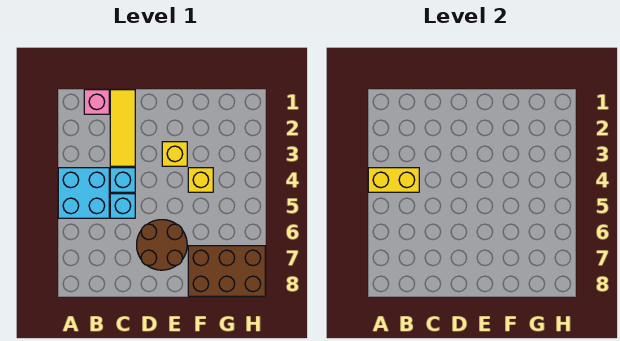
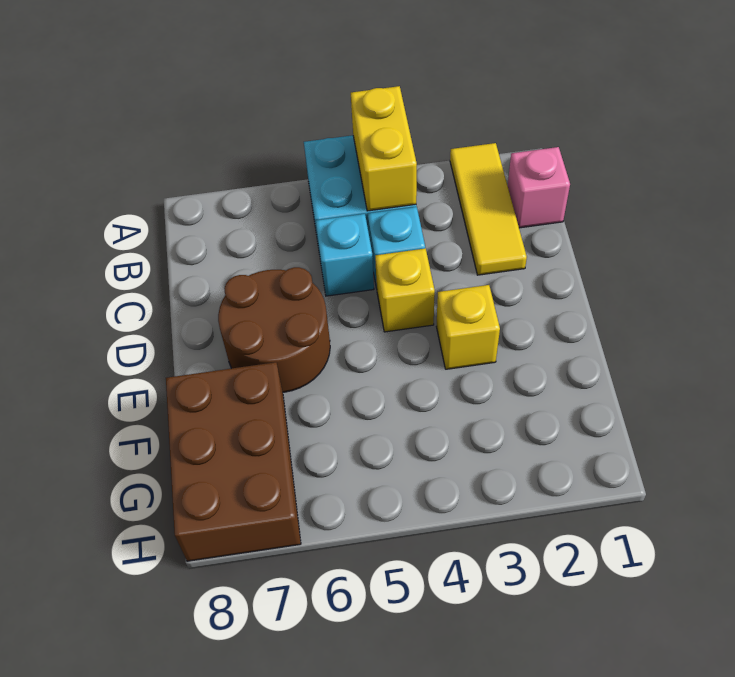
yellow 1x3 tile [110,90,135,166] -> yellow 1x3 tile turned to [450,143,527,275]
yellow 1x1 brick [188,168,213,192] -> yellow 1x1 brick moved to [375,248,435,332]

